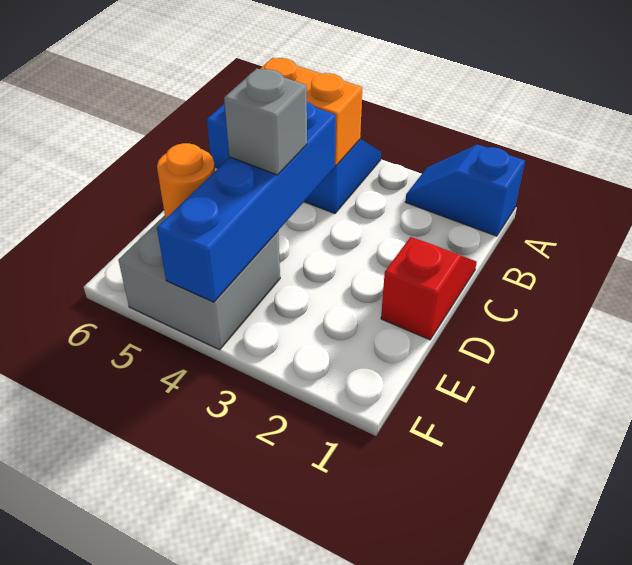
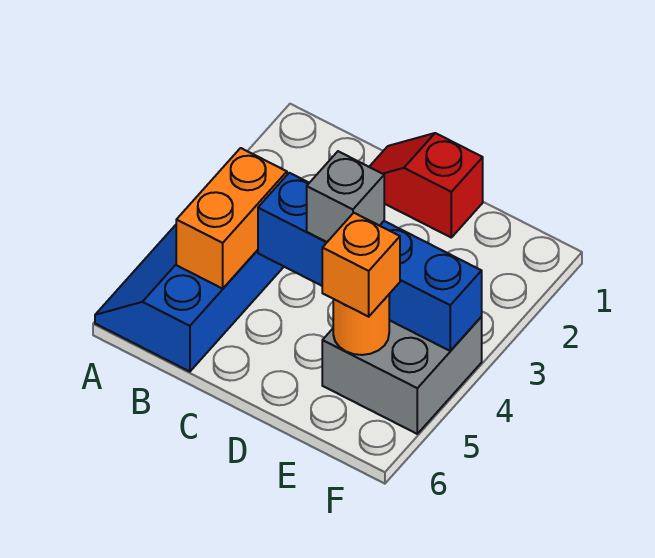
blue 1x2 slope [406,145,525,236] -> none
none -> orange 1x1 brick [322,213,400,317]

